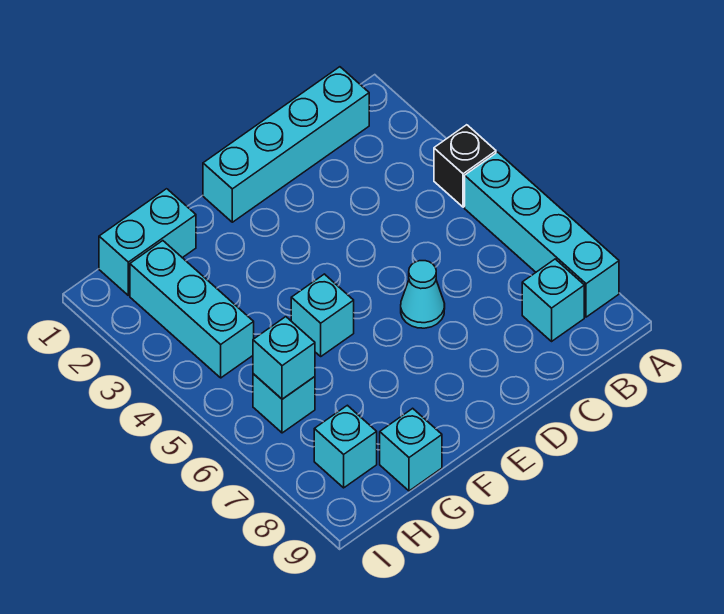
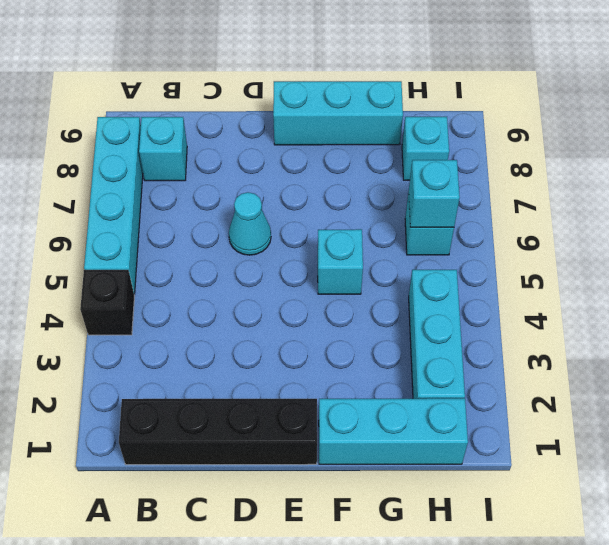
cyan 1x4 brick [203,67,369,222] -> black 1x4 brick [119,399,317,465]
cyan 1x2 brick [99,189,196,295] -> cyan 1x3 brick [319,398,468,464]
cyan 1x1 brick [380,408,442,491] -> cyan 1x3 brick [273,81,403,145]

